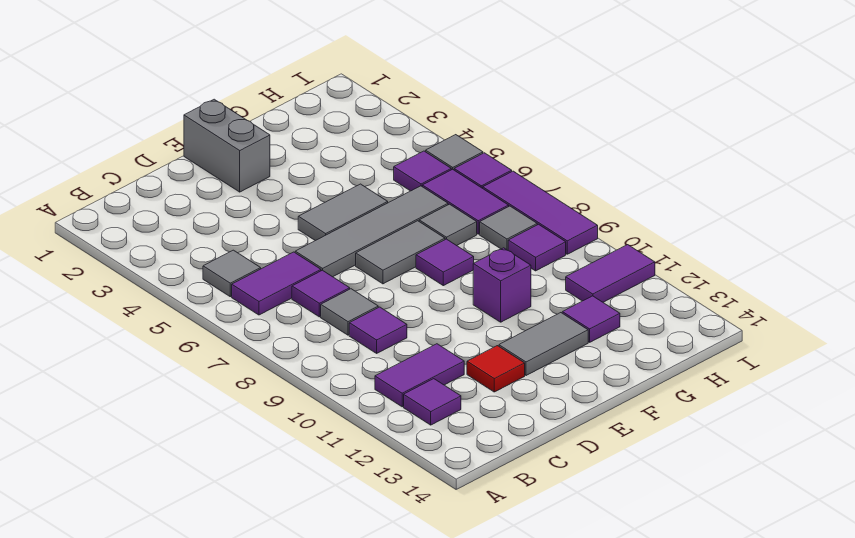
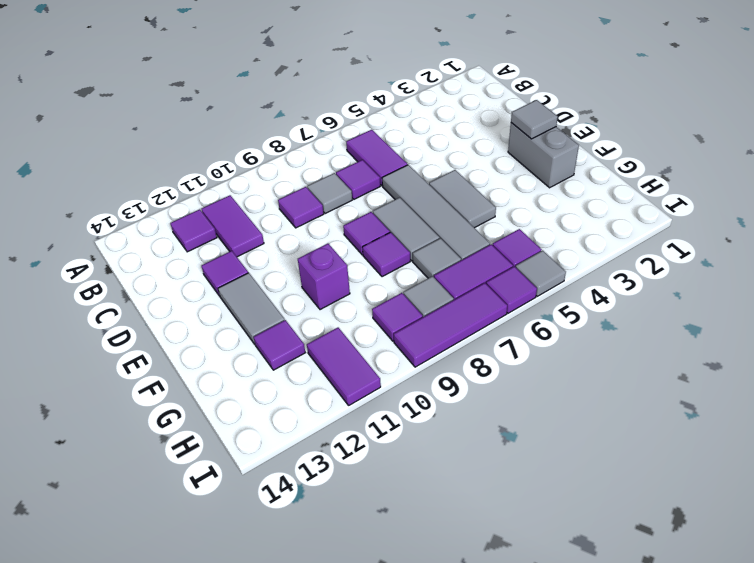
grey 1x1 tile [203,250,261,297] -> grey 1x1 tile moved to [511,100,558,139]
red 1x1 tile [467,346,525,392] -> purple 1x1 tile [202,251,248,296]
grey 1x2 brick [184,99,270,192] -> grey 1x2 brick turned to [508,123,579,188]
none -> purple 1x1 tile [343,212,390,255]

